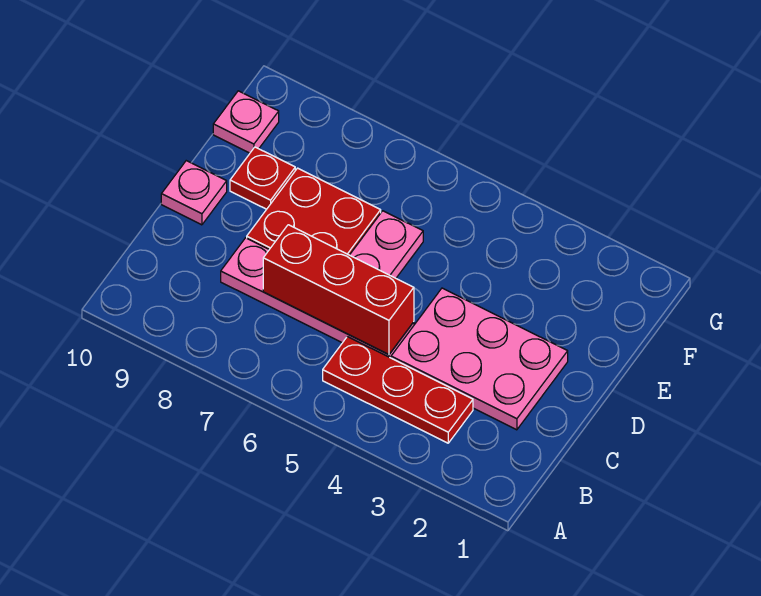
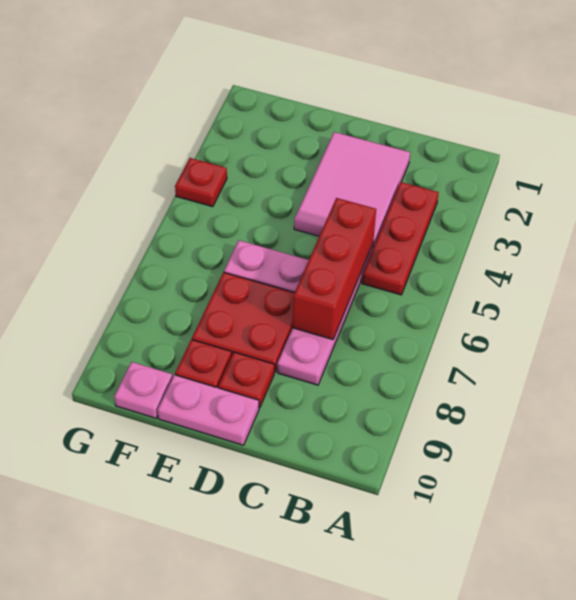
pink 2x3 plate [391,288,568,430] -> pink 2x3 tile [294,132,410,247]
none -> red 1x1 plate [218,352,275,408]
pink 1x1 plate [161,161,227,225] -> pink 1x2 plate [158,375,259,445]
none -> red 1x1 plate [175,158,227,207]

